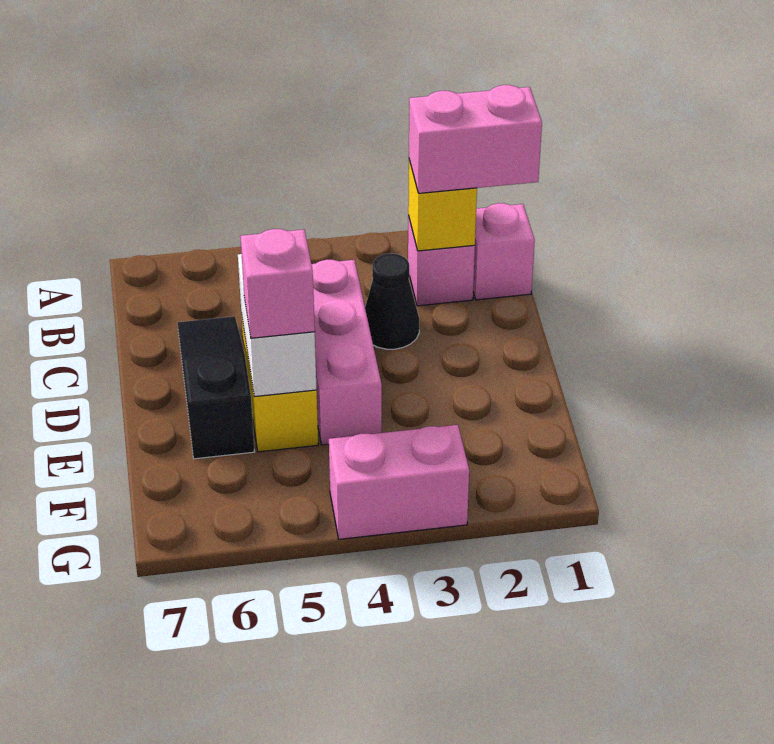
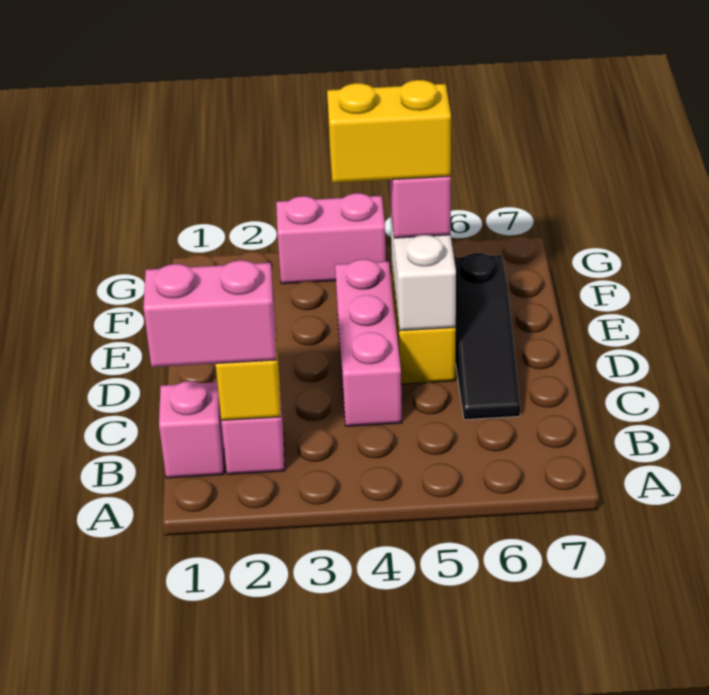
black 1x1 cone [365,254,419,349] -> none
none -> yellow 1x2 brick [327,80,451,183]

